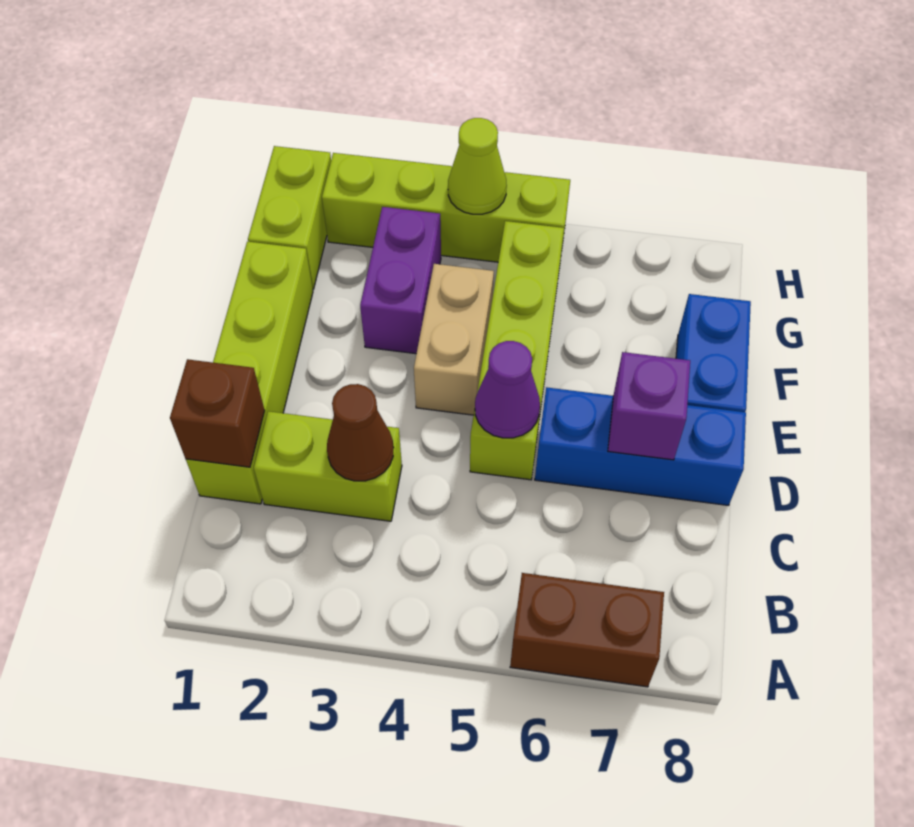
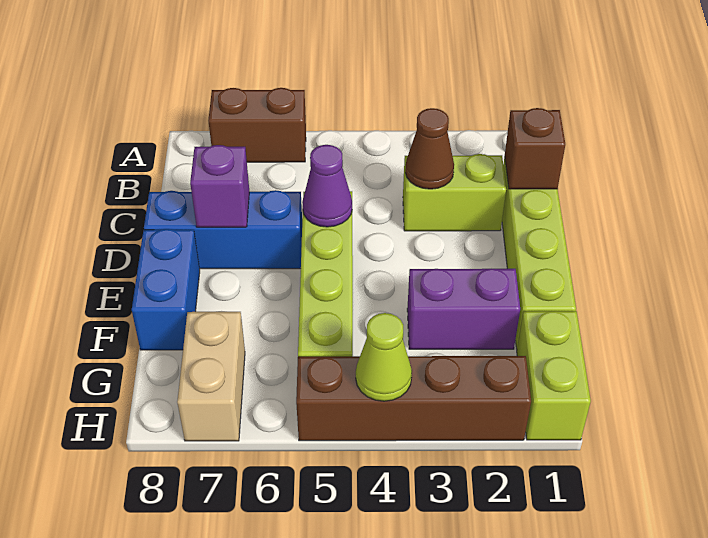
tan 1x2 brick [414,264,494,415] -> tan 1x2 brick moved to [177,312,245,441]
purple 1x2 brick [360,207,441,354] -> purple 1x2 brick turned to [407,269,520,349]
lime 1x4 brick [322,153,570,262] -> brown 1x4 brick [296,356,531,441]

